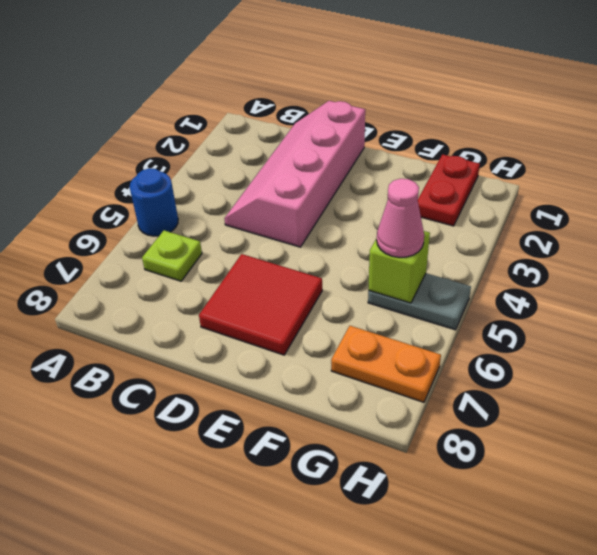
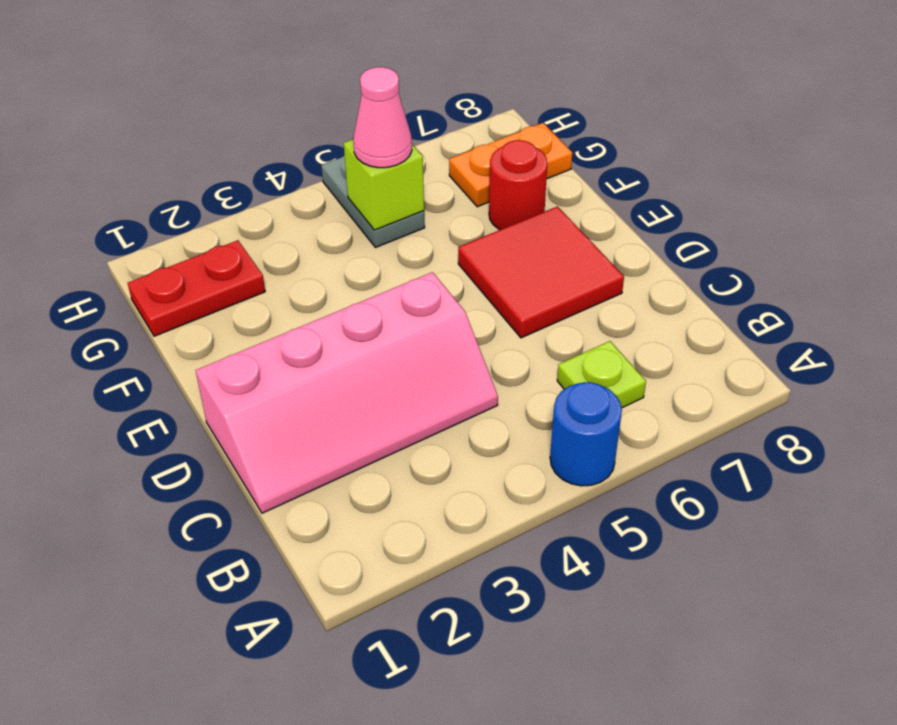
none -> red 1x1 round brick [489,140,547,230]
orange 1x2 plate [331,326,441,402] -> orange 1x2 plate turned to [449,123,572,207]

